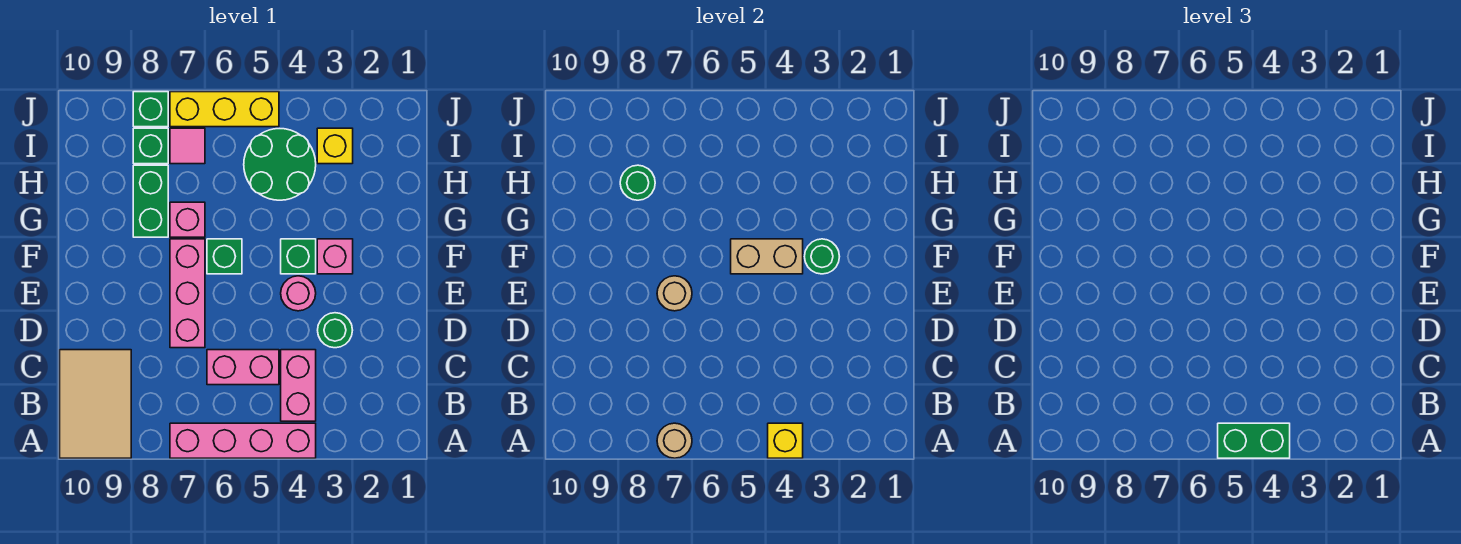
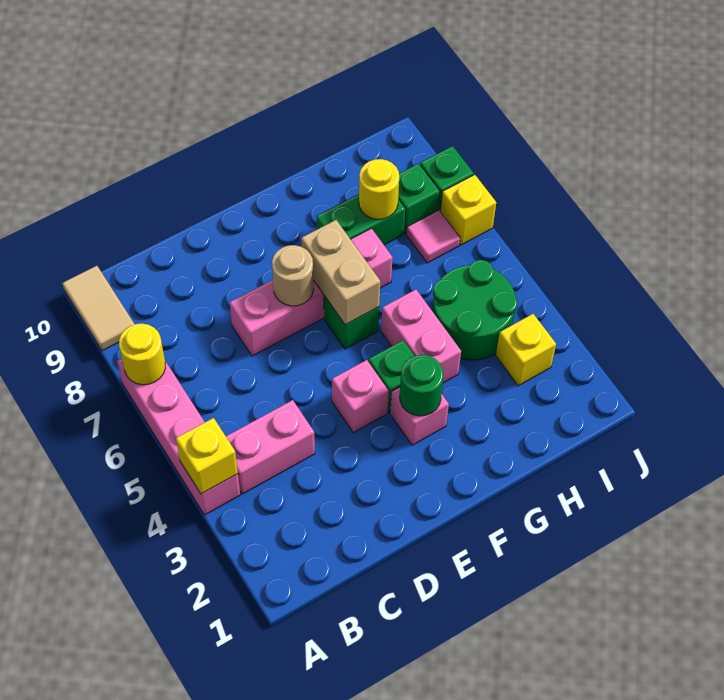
green 1x2 brick [1218,423,1290,458] -> none
tan 1x1 round brick [657,423,692,458] -> yellow 1x1 round brick [119,324,165,385]
tan 2x3 tile [60,350,131,458] -> tan 1x2 tile [62,266,135,351]
pink 1x2 brick [207,350,279,385] -> pink 1x2 brick moved to [381,290,461,383]
green 1x1 round brick [318,313,353,348] -> none
pink 1x1 round brick [281,276,316,311] -> pink 1x1 brick [332,360,389,433]
tan 1x2 brick [731,239,803,274] -> tan 1x2 brick moved to [301,220,380,325]
green 1x1 round brick [620,165,655,200] -> yellow 1x1 round brick [359,159,399,219]
yellow 1x3 brick [170,92,279,127] -> yellow 1x1 brick [441,175,496,245]

